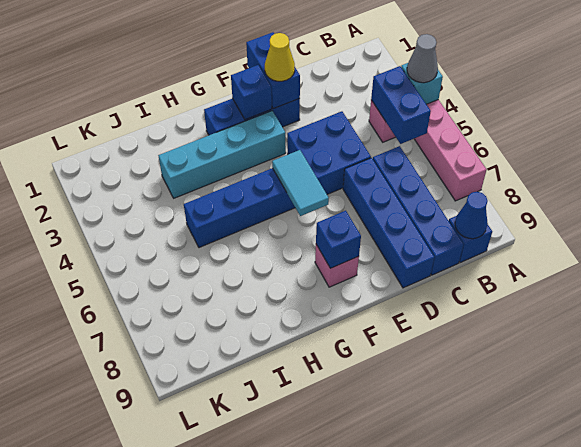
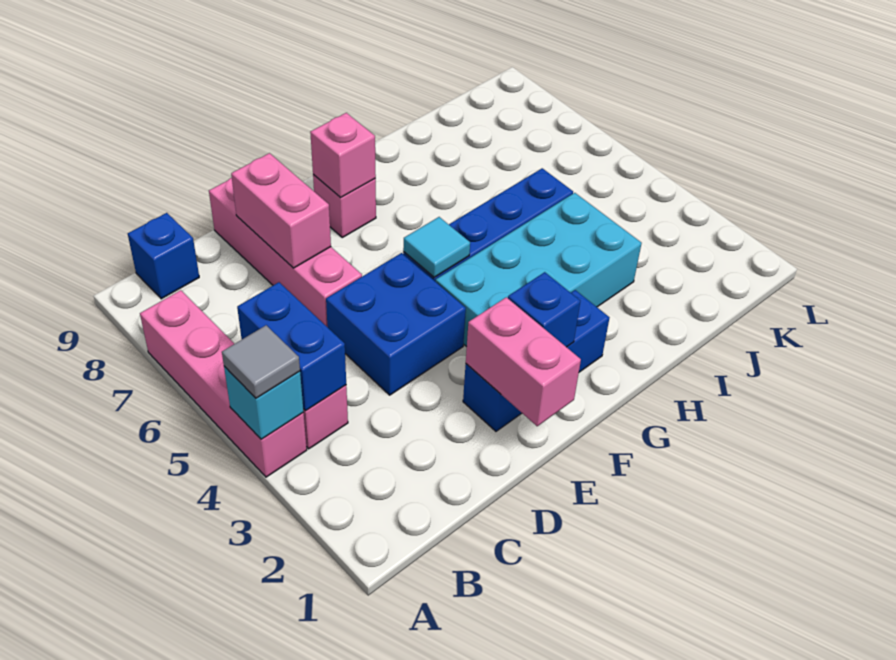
grey 1x1 cone [407,34,438,83] -> grey 1x1 tile [222,325,300,398]
blue 1x1 cone [455,192,488,239] -> none
blue 1x4 brick [373,146,464,275] -> none
blue 1x4 brick [343,158,434,288] -> pink 1x4 brick [209,178,362,327]
none -> pink 1x2 brick [231,153,331,268]
blue 1x2 brick [246,32,300,109] -> pink 1x2 brick [466,297,581,426]
yellow 1x1 cone [265,33,295,81] -> none
cyan 1x4 brick [158,111,286,198] -> cyan 2x4 brick [436,193,642,347]
cyan 1x2 tile [272,150,329,216] -> cyan 1x1 tile [403,217,470,277]
blue 1x1 brick [316,211,361,268] -> pink 1x1 brick [310,113,376,198]

